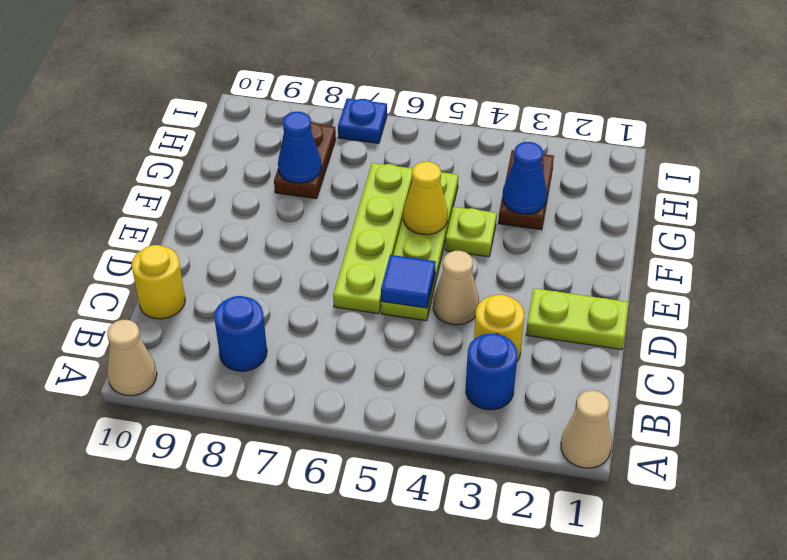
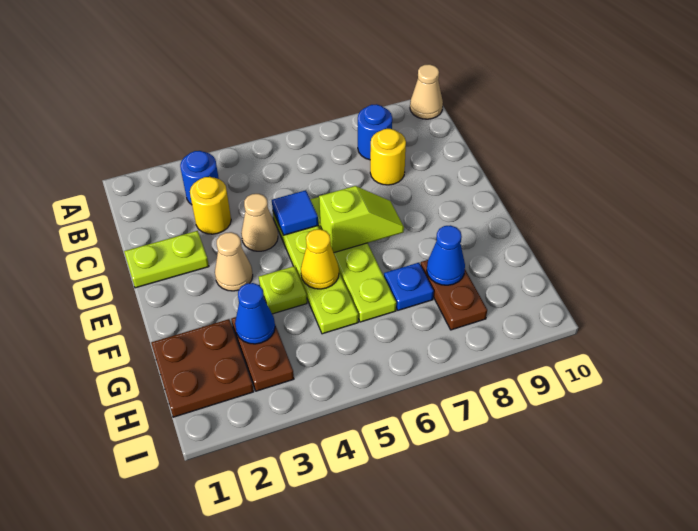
tan 1x1 cone [561,391,612,468] -> tan 1x1 cone moved to [215,232,253,291]
yellow 1x1 round brick [132,245,185,319] -> yellow 1x1 round brick moved to [370,129,406,185]
none -> lime 1x2 slope [319,186,404,253]
none -> brown 2x2 plate [151,319,254,417]
blue 1x1 plate [338,98,387,143] -> blue 1x1 plate moved to [384,263,434,310]

